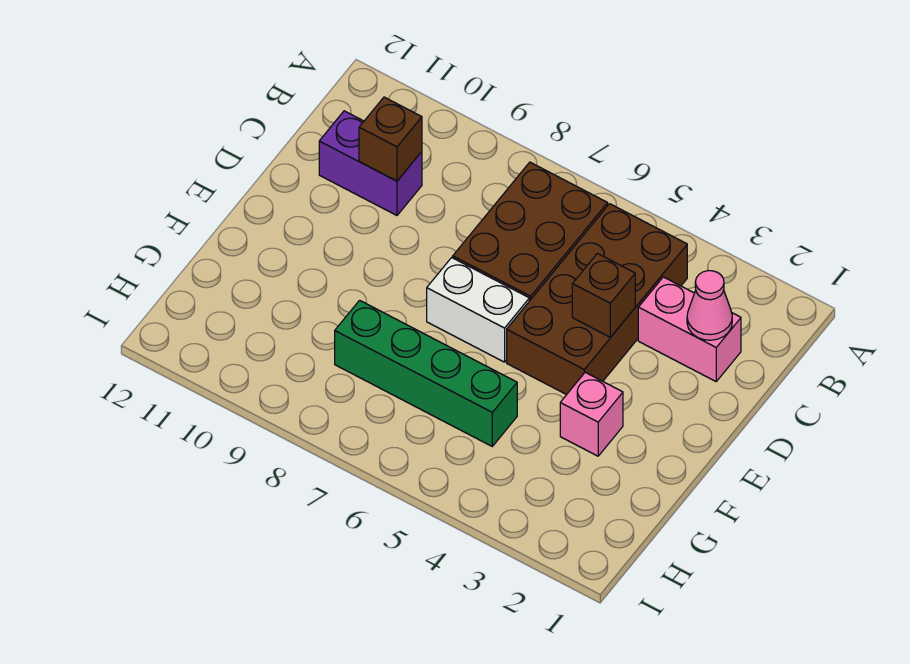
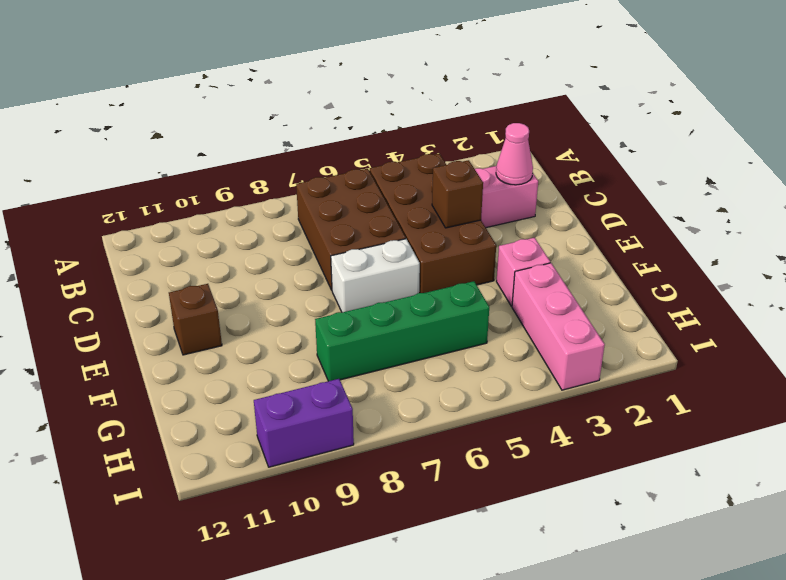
purple 1x2 brick [319,111,422,215] -> purple 1x2 brick moved to [254,379,354,467]
brown 1x1 brick [359,97,422,181] -> brown 1x1 brick moved to [169,284,222,355]
none -> pink 1x3 brick [512,263,605,390]

